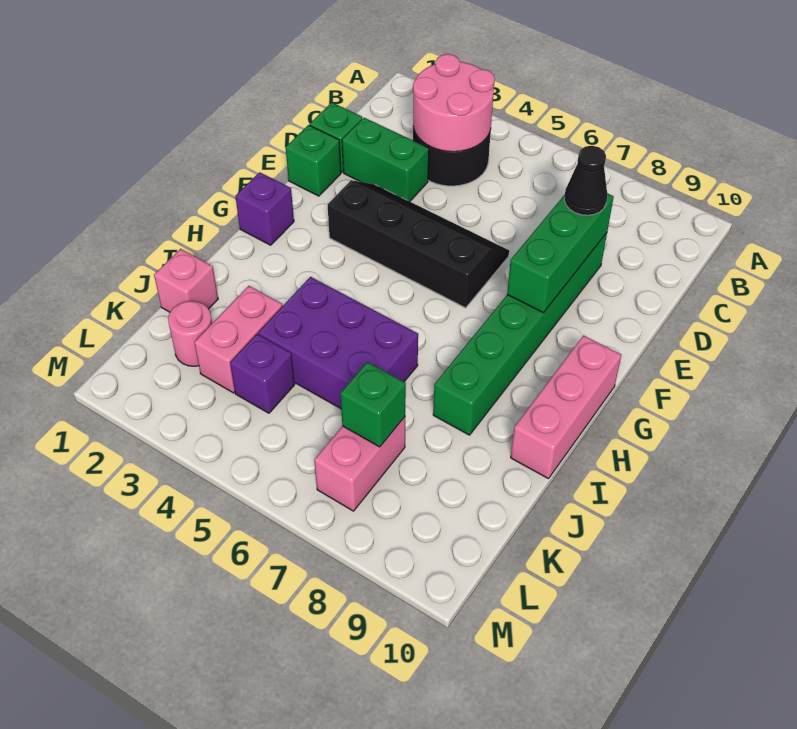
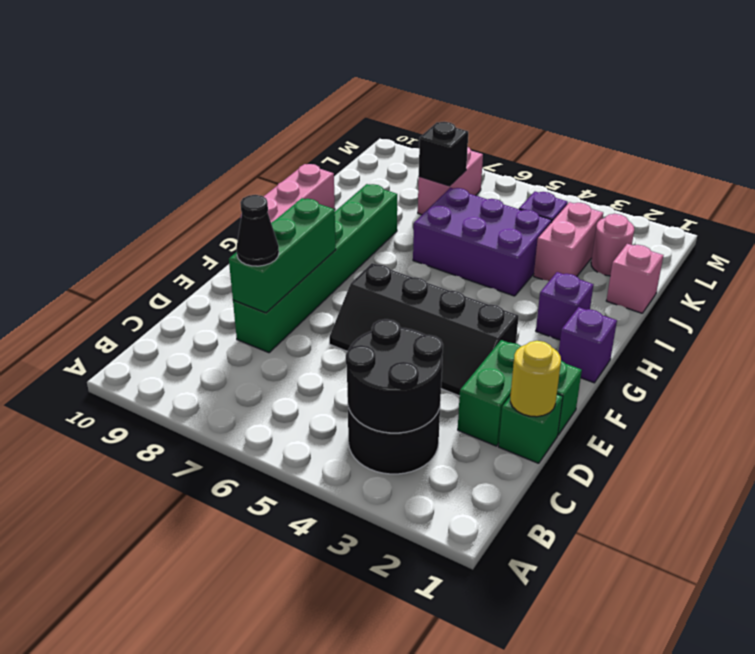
pink 2x2 round brick [413,54,495,152] -> black 2x2 round brick [346,319,443,433]
none -> yellow 1x1 round brick [510,341,561,417]
green 1x2 brick [342,118,429,201] -> green 1x2 brick turned to [458,340,521,446]
none -> purple 1x1 brick [536,272,593,340]
green 1x1 brick [340,362,406,447] -> black 1x1 brick [419,122,468,186]

